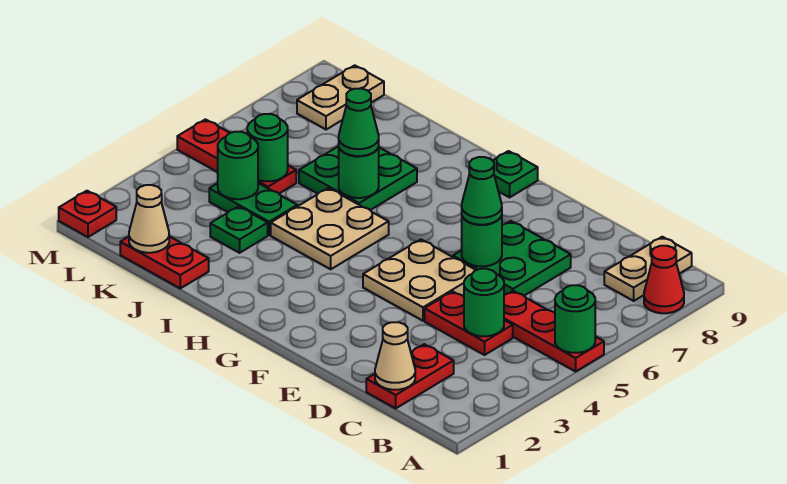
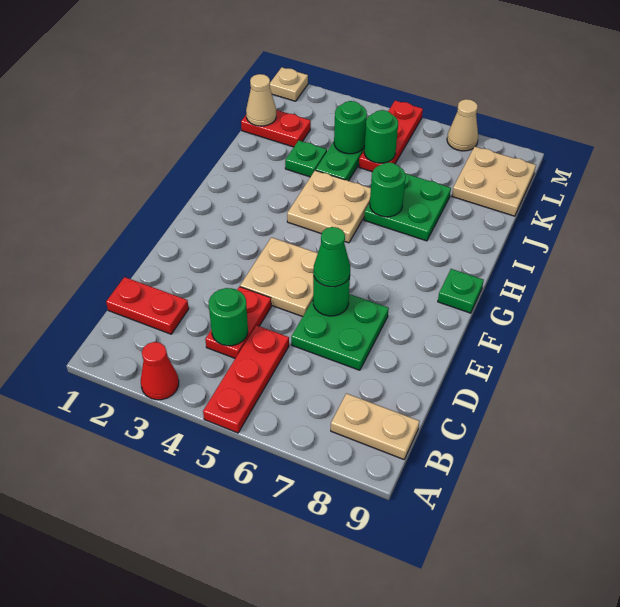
green 1x1 round brick [555,285,595,353] -> none
red 1x1 cone [644,246,684,313] -> red 1x1 cone moved to [141,342,179,400]
tan 1x1 cone [375,322,415,390] -> tan 1x1 cone moved to [447,99,478,151]
green 1x1 cone [339,89,379,156] -> none
red 1x2 plate [120,236,209,288] -> red 1x2 plate turned to [241,110,311,147]
tan 1x2 plate [297,65,384,130] -> tan 2x2 plate [452,147,536,216]
red 1x1 plate [59,191,116,237] -> tan 1x1 plate [270,67,308,101]

